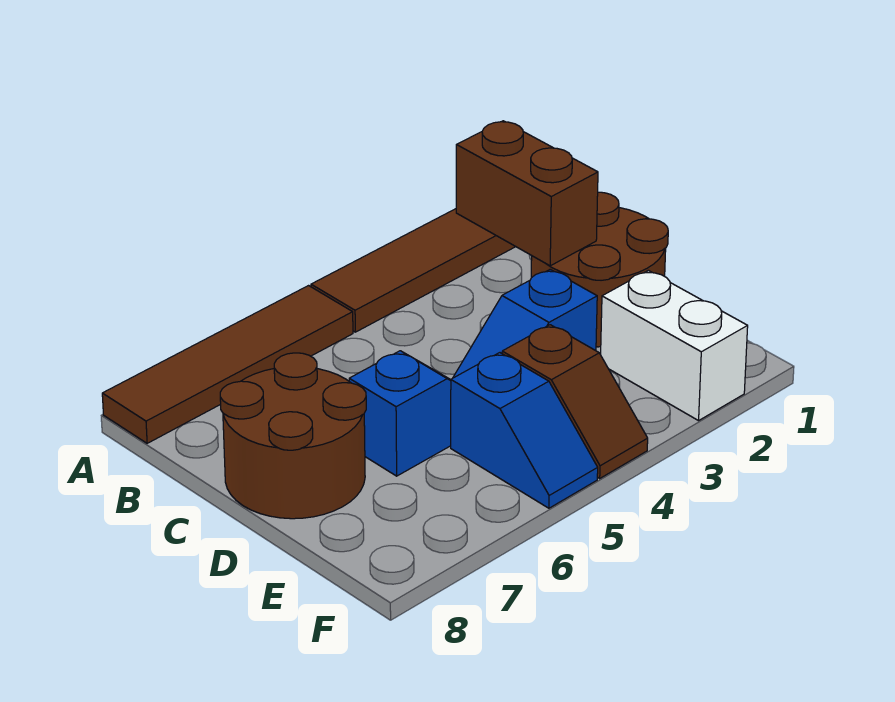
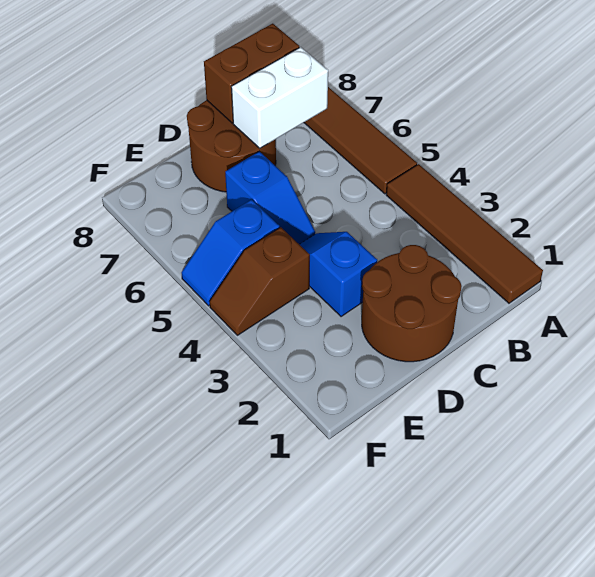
brown 1x2 brick [456,121,598,266] -> brown 1x2 brick moved to [204,24,299,123]
white 1x2 brick [601,270,748,421] -> white 1x2 brick moved to [232,47,328,148]

